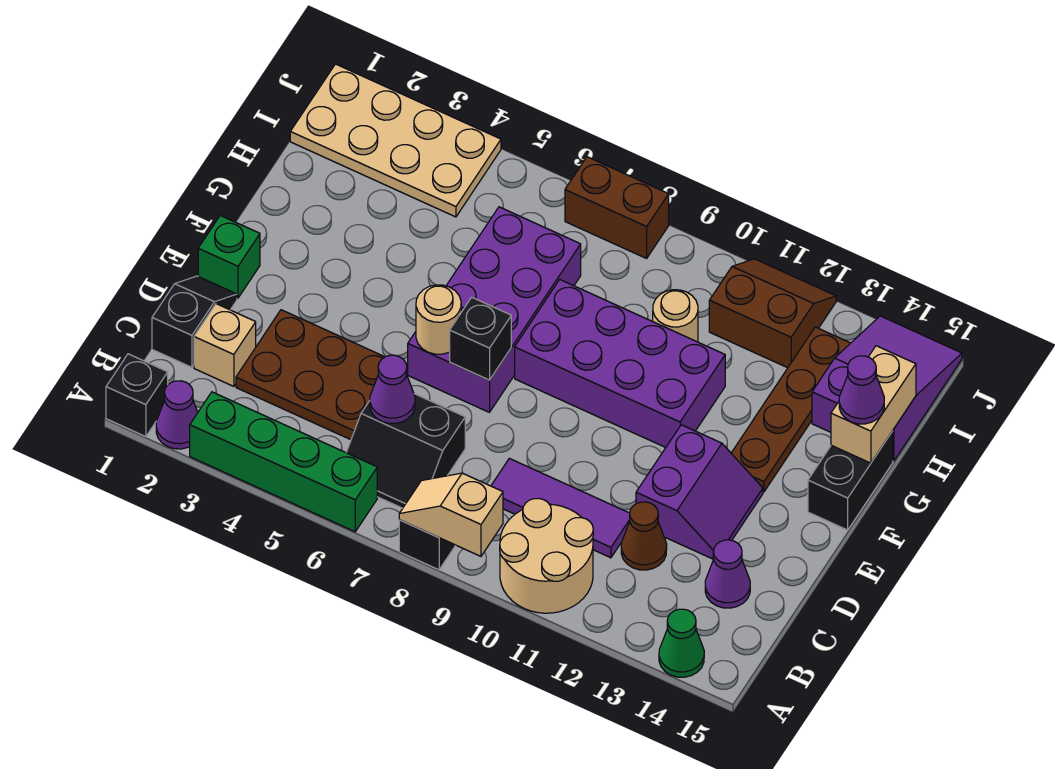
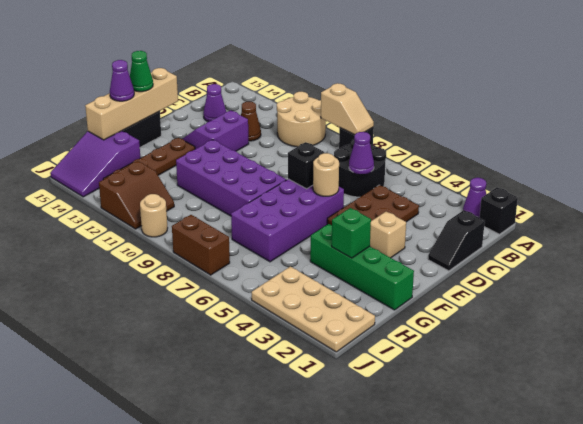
green 1x4 brick [190,392,377,532] -> green 1x4 brick moved to [310,224,414,310]
green 1x1 cone [659,609,704,677] -> green 1x1 cone moved to [130,51,153,92]
black 2x2 slope [346,394,465,508] -> black 2x2 round brick [334,139,386,197]
tan 1x1 brick [194,304,256,386] -> tan 1x1 brick moved to [370,212,406,258]
brown 2x3 plate [236,310,384,440] -> brown 2x3 plate turned to [327,185,419,225]
purple 1x3 tile [491,458,630,558] -> none
green 1x1 brick [198,215,260,298] -> green 1x1 brick moved to [332,208,371,258]
tan 1x2 brick [831,346,916,463] -> tan 1x4 brick [85,68,178,140]
tan 1x1 round brick [653,290,698,342] -> tan 1x1 round brick moved to [140,194,167,237]
brown 2x2 slope [709,259,836,368] -> brown 2x2 slope turned to [99,161,174,229]

